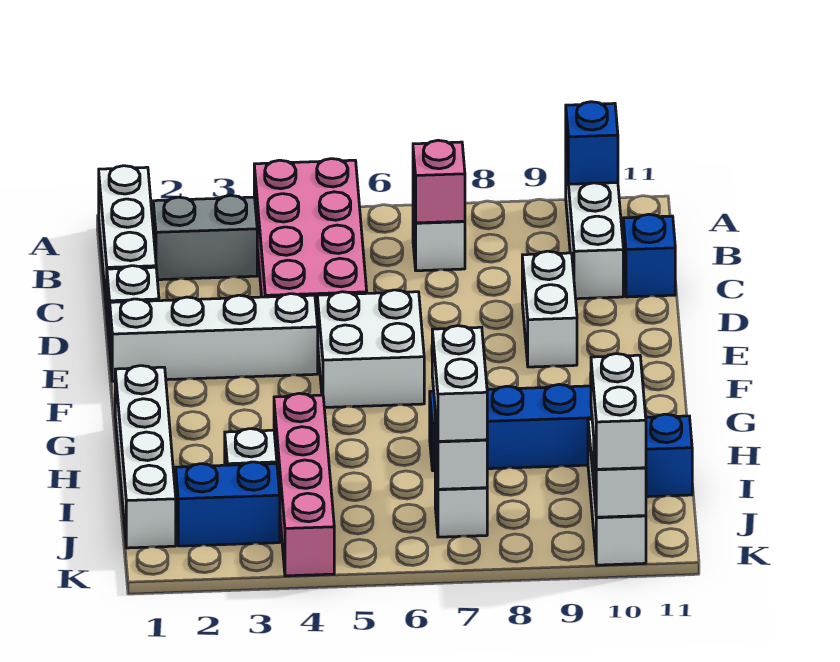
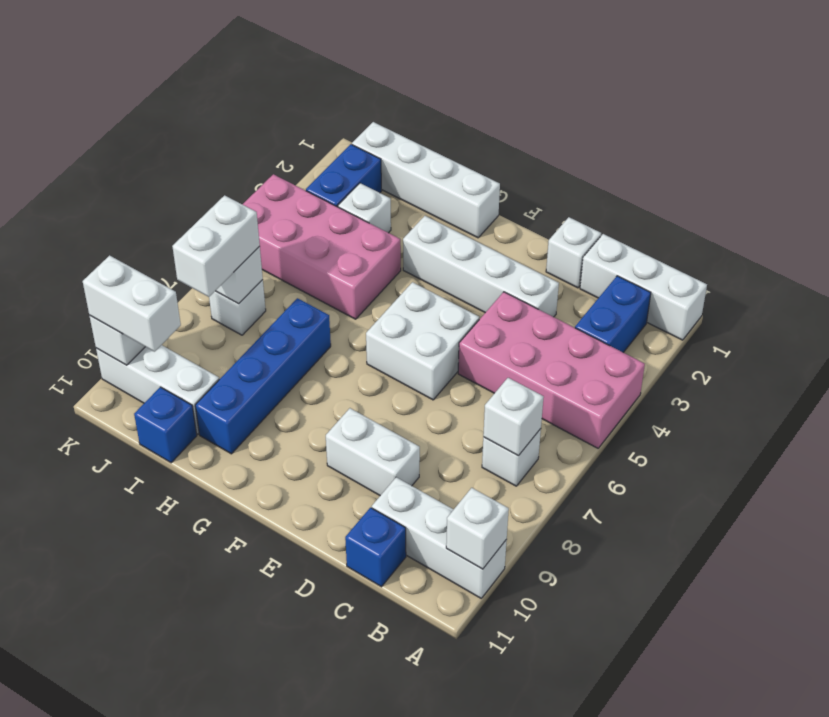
blue 1x1 brick [566,102,618,184] -> white 1x1 brick [446,488,509,569]
grey 1x2 brick [153,195,257,280] -> blue 1x2 brick [575,276,651,352]
pink 1x1 brick [413,140,465,223] -> white 1x1 brick [483,378,544,456]
white 1x4 brick [110,294,318,381] -> white 1x4 brick turned to [403,216,559,317]
pink 1x4 brick [274,393,334,576] -> pink 2x4 brick [243,174,401,319]
white 1x2 brick [432,326,487,441] -> white 1x2 brick turned to [172,195,260,297]

